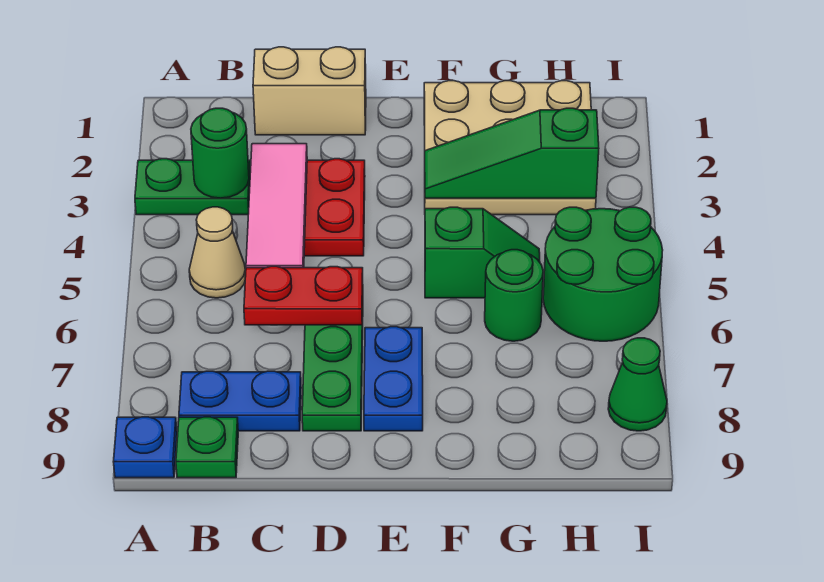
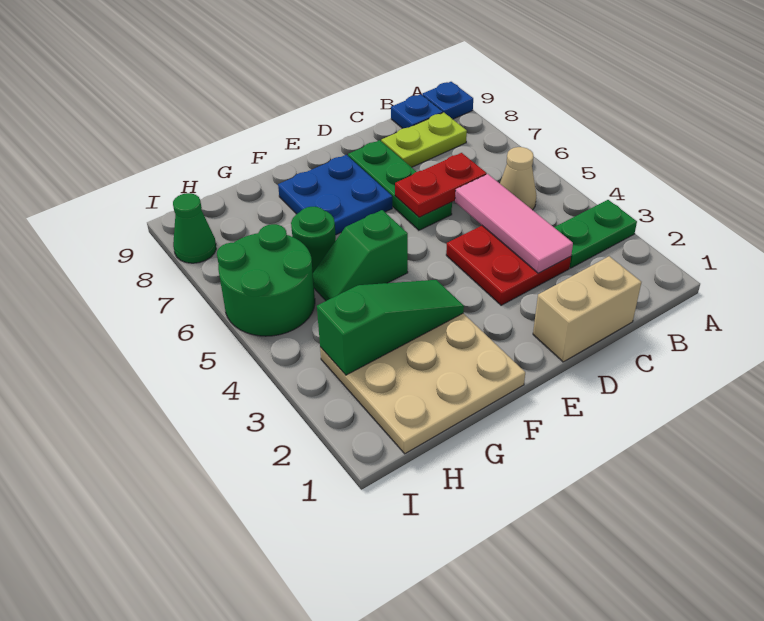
green 1x1 round brick [191,108,249,198] -> none
blue 1x2 plate [179,371,301,431] -> lime 1x2 plate [381,112,467,167]
green 1x1 plate [176,417,238,478] -> blue 1x1 plate [391,94,443,128]
blue 1x2 plate [364,327,423,431] -> blue 2x2 plate [278,155,392,235]

